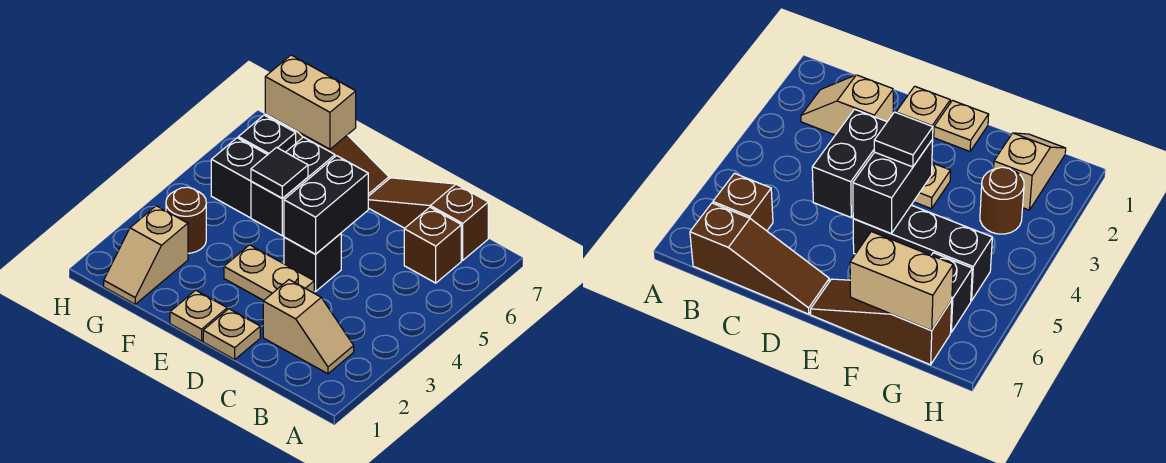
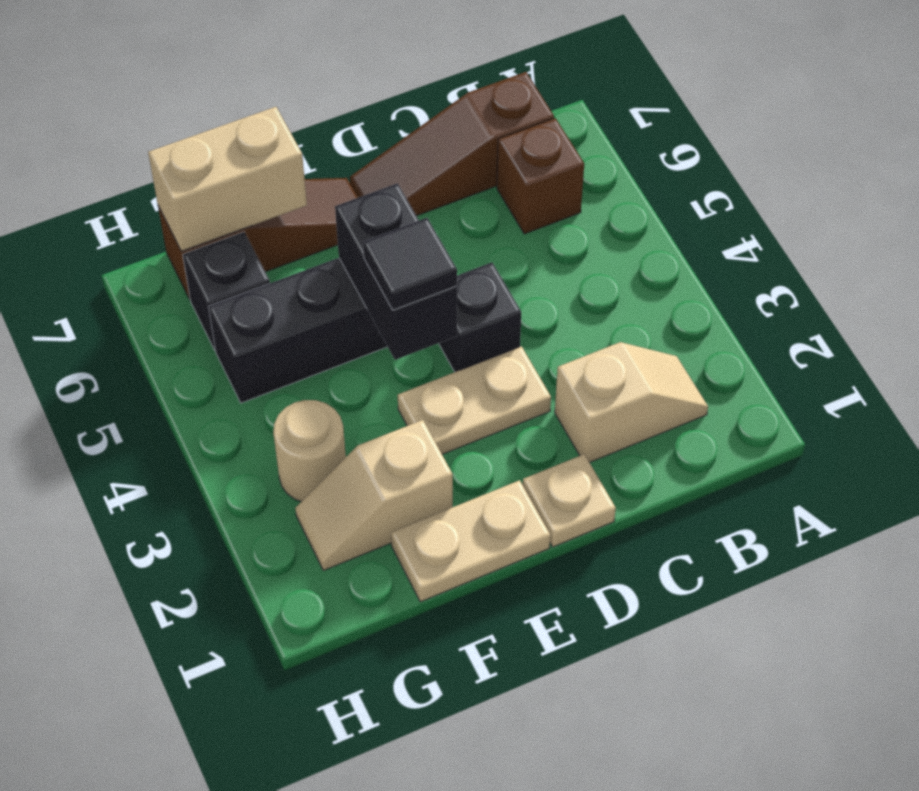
black 1x2 brick [284,156,368,254] -> none
tan 1x1 plate [170,290,227,341] -> tan 1x2 plate [391,480,550,602]
tan 1x2 slope [104,206,188,304] -> tan 1x2 slope turned to [295,420,453,570]
brown 1x1 round brick [166,187,206,253] -> tan 1x1 round brick [273,400,346,502]

